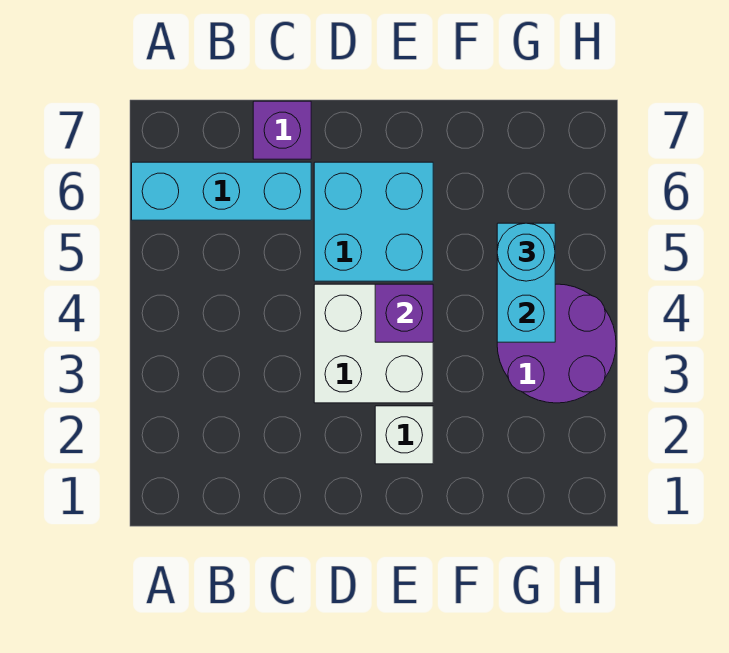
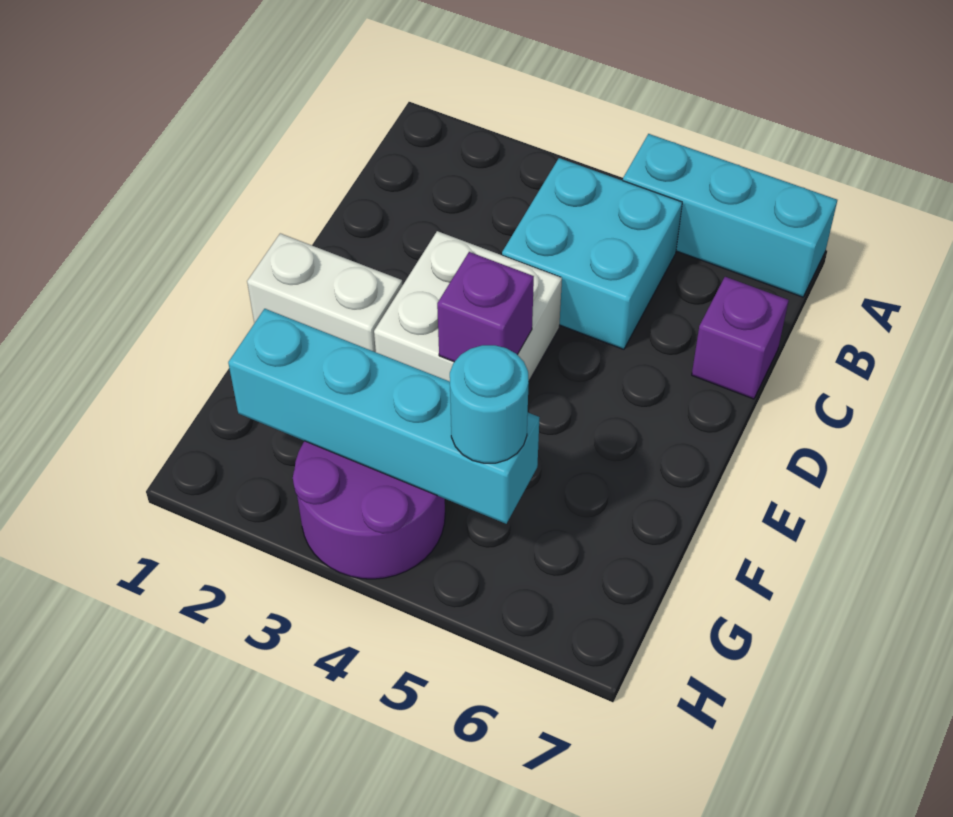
cyan 1x3 brick [132,162,311,220] -> cyan 1x3 brick turned to [623,134,837,297]
cyan 2x2 brick [314,162,433,281] -> cyan 2x2 brick moved to [502,158,682,349]
white 1x1 brick [375,406,433,464] -> white 1x2 brick [247,233,403,352]
cyan 1x2 brick [497,223,555,342] -> cyan 1x4 brick [228,309,539,524]

